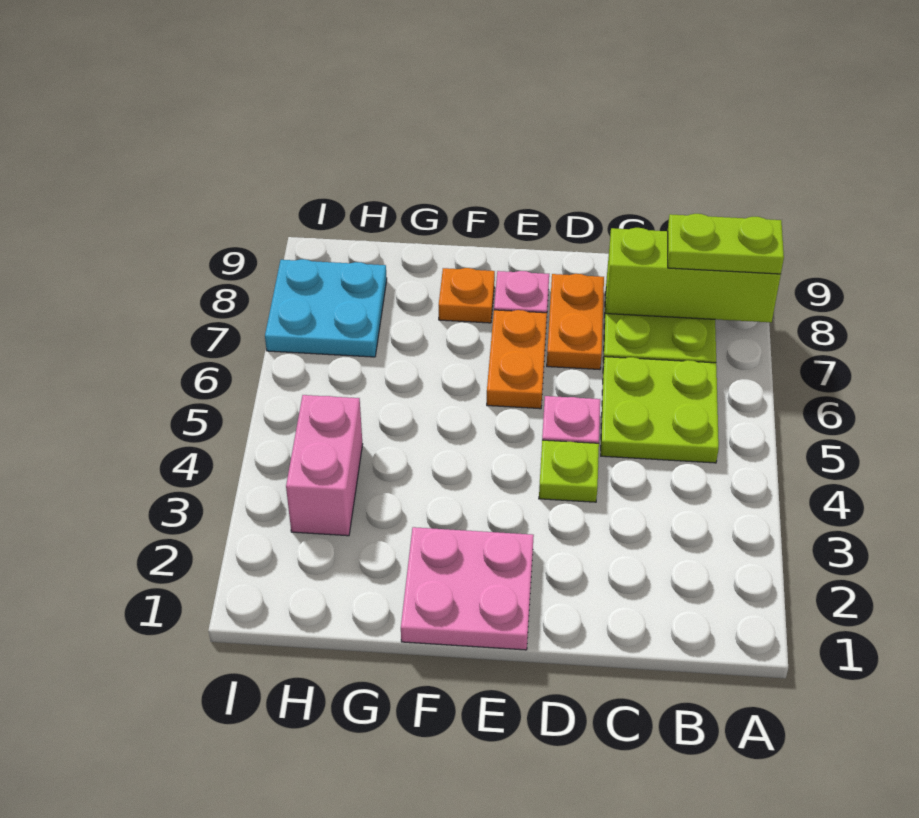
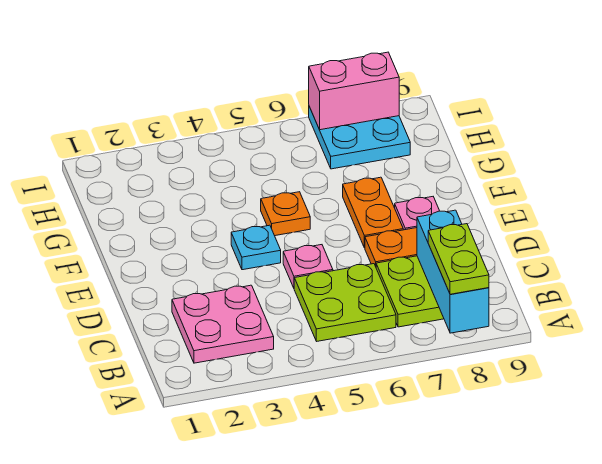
lime 1x3 brick [606,228,781,322] -> cyan 1x3 brick [417,210,489,333]
lime 1x1 plate [539,440,599,502] -> none
pink 2x2 plate [401,527,534,650] -> pink 2x2 plate moved to [172,285,274,363]
none -> cyan 1x1 plate [231,225,281,270]
orange 1x2 plate [487,310,547,409] -> orange 1x2 plate turned to [343,177,403,248]
orange 1x1 plate [439,268,495,323] -> orange 1x1 plate moved to [261,192,310,236]
pink 1x2 brick [286,395,363,536] -> pink 1x2 brick moved to [309,52,399,130]

